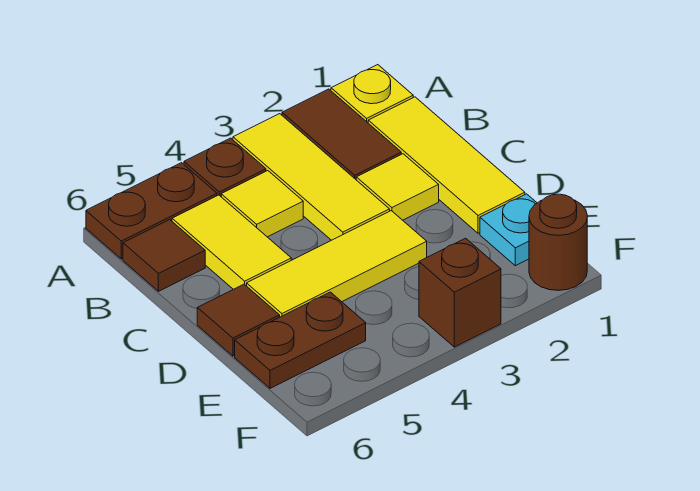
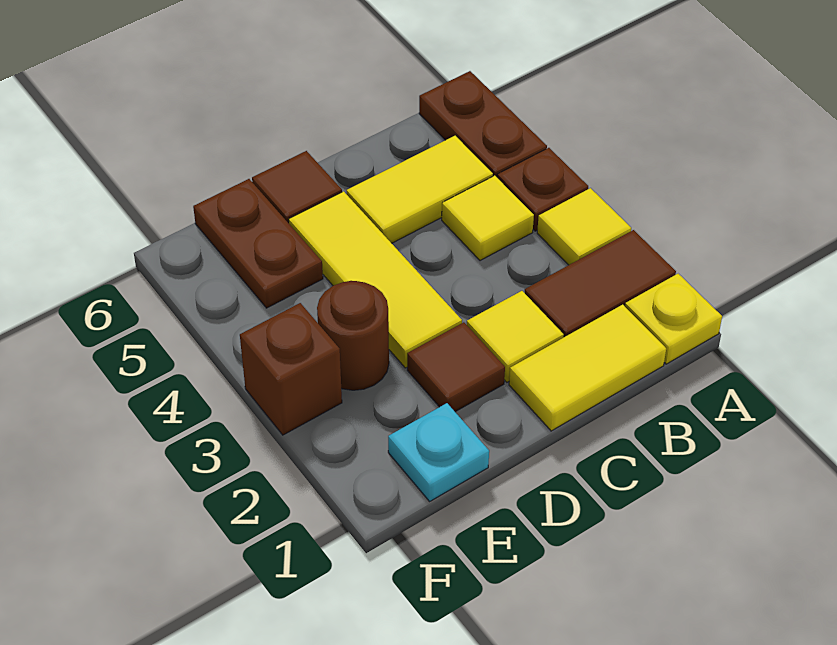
yellow 1x3 tile [233,114,390,240] -> yellow 1x1 tile [537,188,631,265]
yellow 1x3 tile [368,97,525,233] -> yellow 1x2 tile [509,305,666,431]
brown 1x1 tile [123,220,205,291] -> brown 1x1 tile moved to [407,322,505,412]
brown 1x1 round brick [529,194,587,290] -> brown 1x1 round brick moved to [317,281,389,390]

